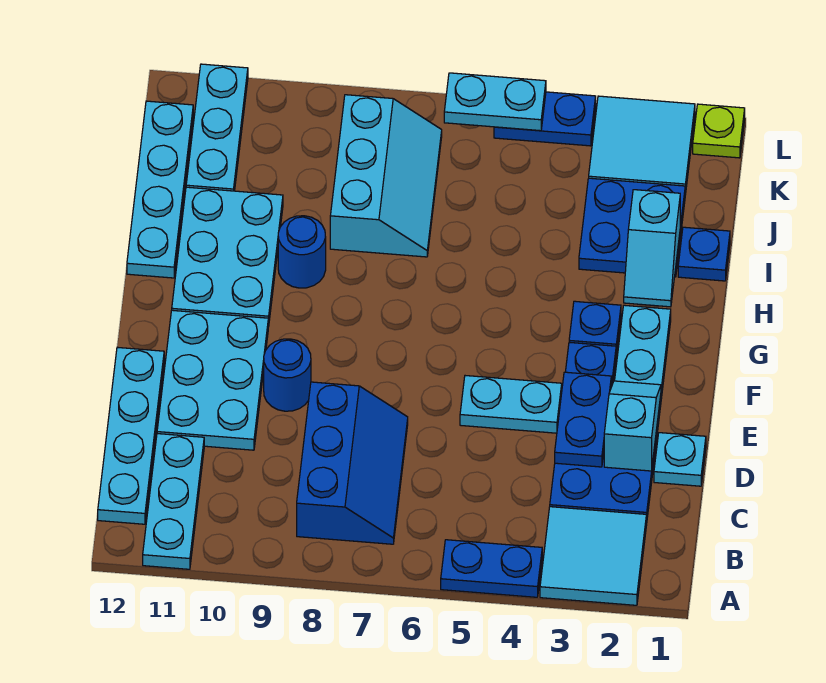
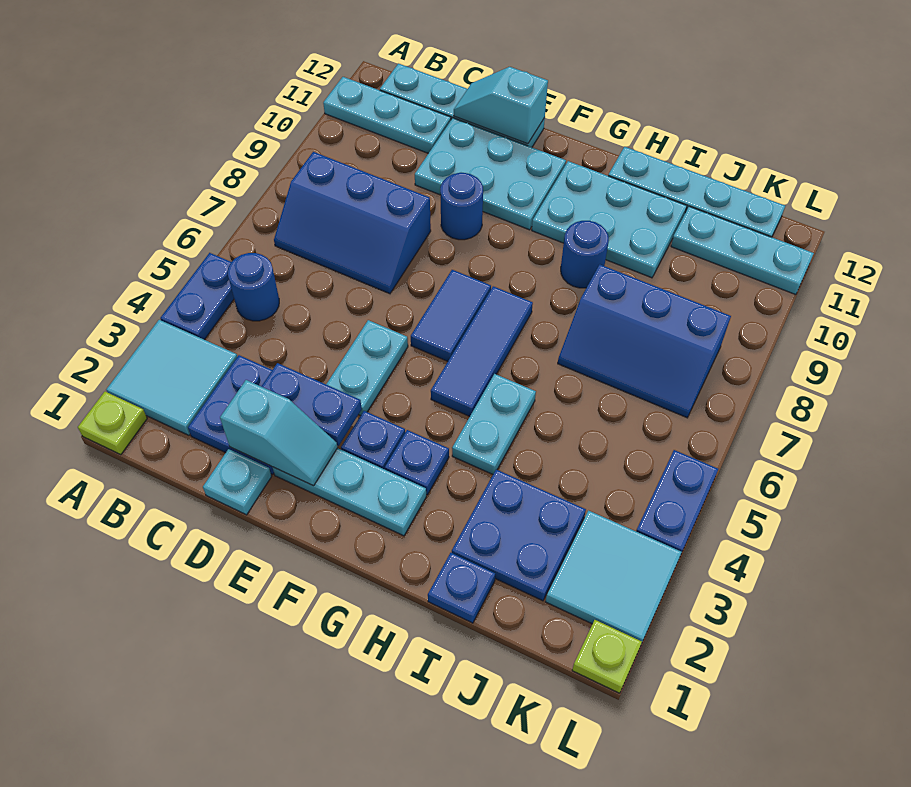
none -> lime 1x1 plate [78,392,147,454]
none -> blue 1x1 round brick [227,253,279,321]
none -> blue 1x2 tile [411,270,491,361]
none -> blue 1x3 tile [431,286,533,416]
cyan 1x2 slope [624,190,680,307] -> cyan 1x2 slope moved to [454,67,548,144]
cyan 2x3 slope [330,95,442,257] -> blue 2x3 slope [558,265,731,418]
cyan 1x2 plate [444,73,546,131] -> cyan 1x2 plate moved to [452,374,536,474]

